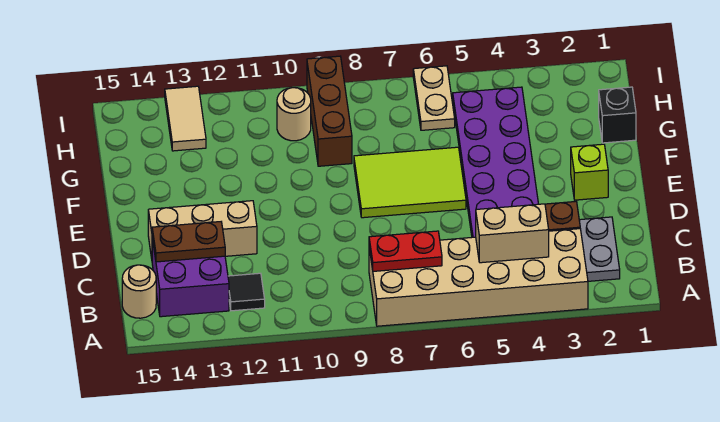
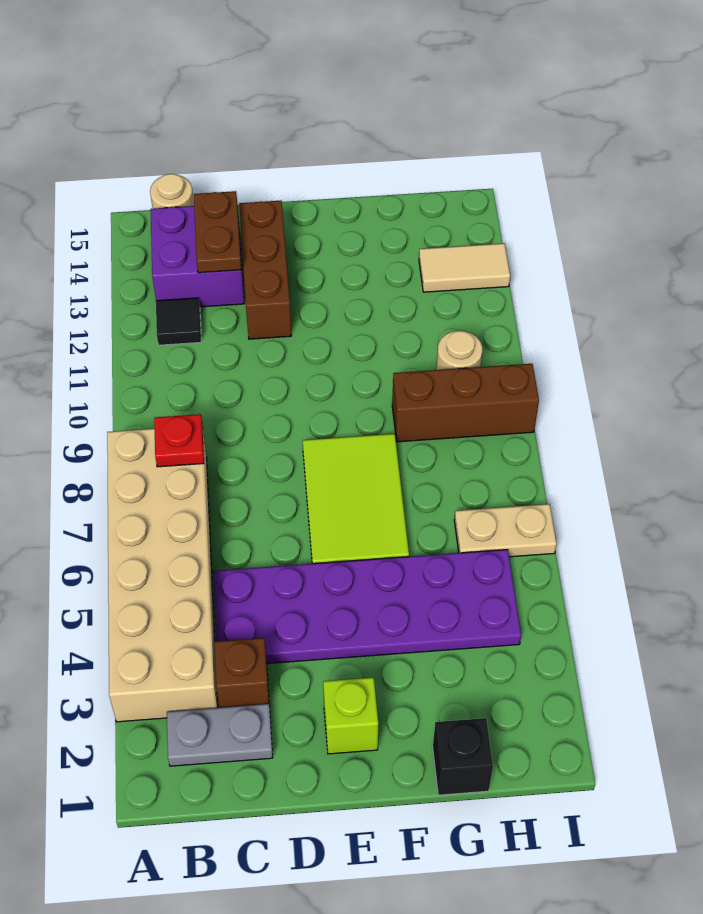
tan 1x2 brick [476,204,549,263] -> none
red 1x2 plate [369,231,442,271] -> red 1x1 plate [154,414,204,467]
tan 1x3 brick [148,201,257,258] -> brown 1x3 brick [239,201,291,339]

